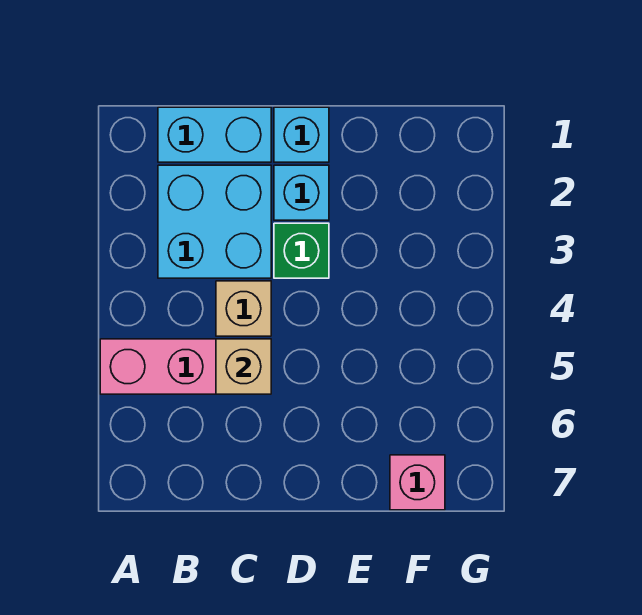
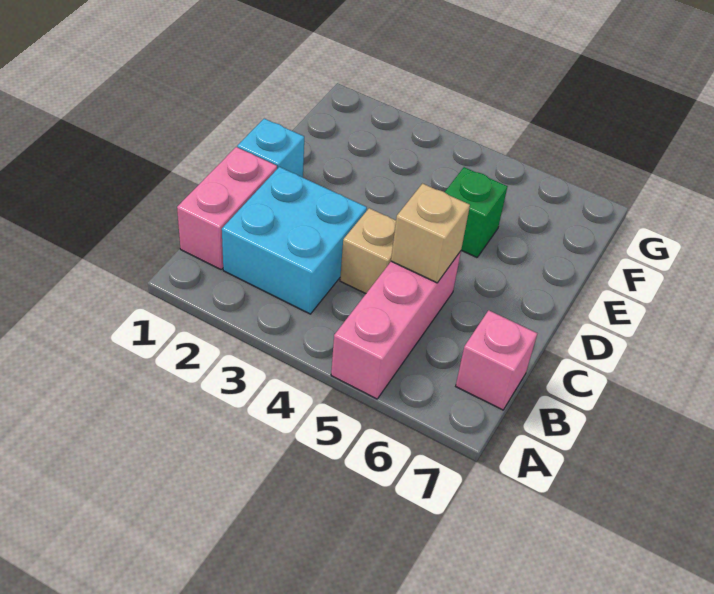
cyan 1x2 brick [158,107,271,162] -> pink 1x2 brick [177,147,277,269]
cyan 1x1 brick [274,165,329,220] -> none
green 1x1 brick [274,223,329,278] -> green 1x1 brick moved to [445,167,508,257]
pink 1x1 brick [390,455,445,510] -> pink 1x1 brick moved to [456,310,537,410]

